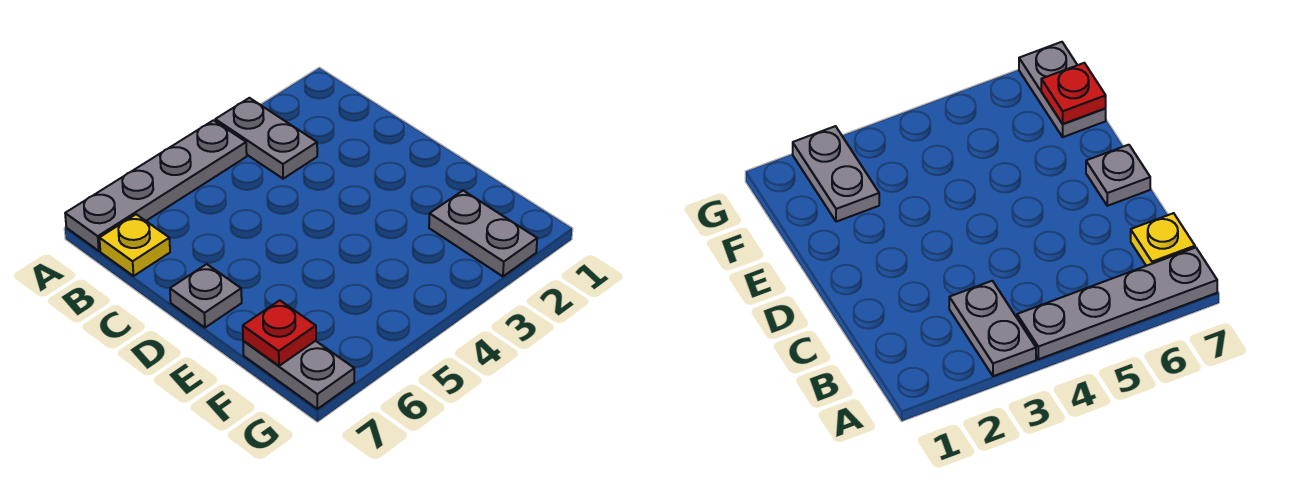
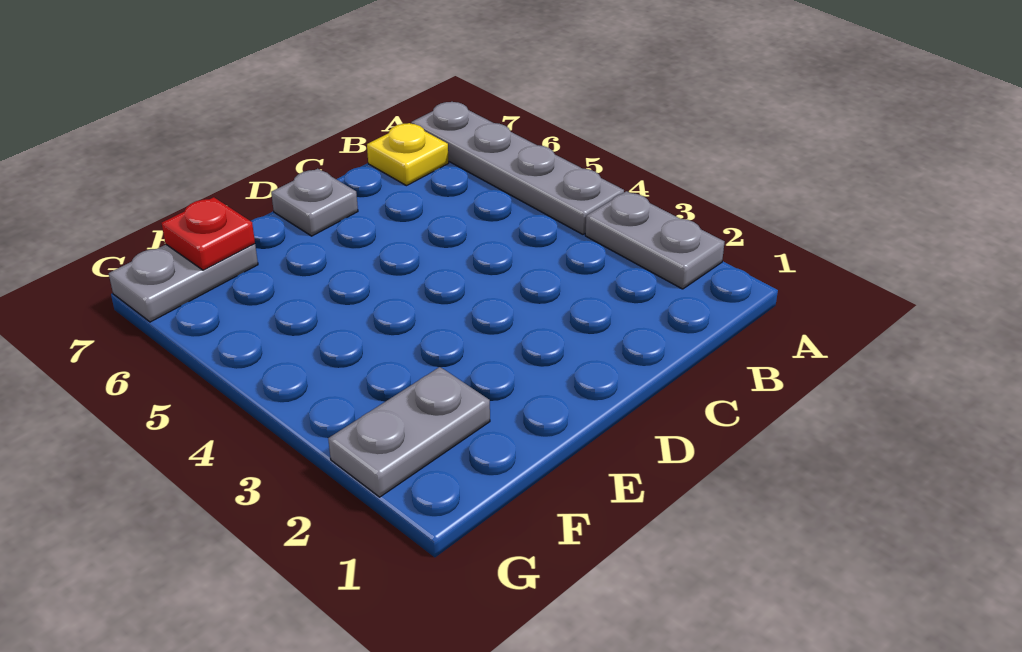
grey 1x2 plate [215,98,317,179] -> grey 1x2 plate turned to [585,191,724,289]

